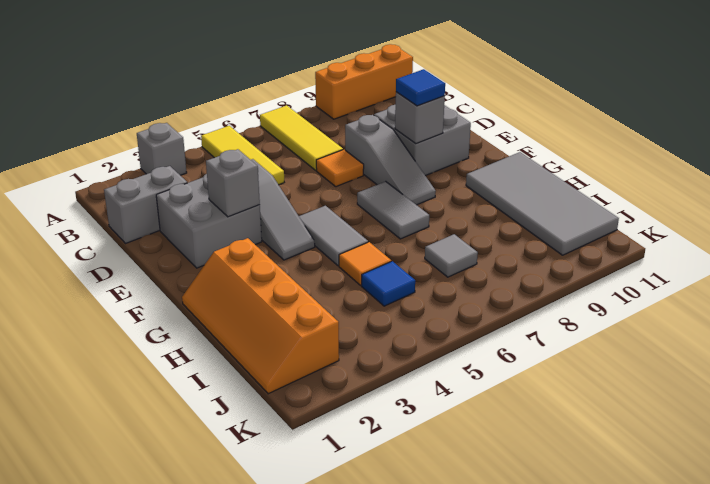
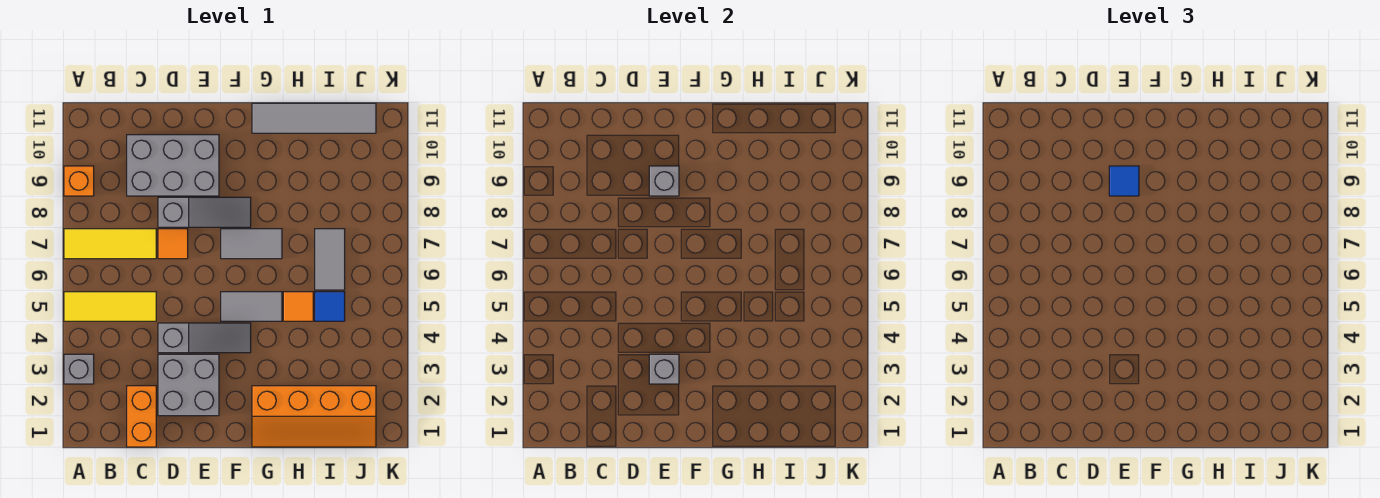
orange 1x3 brick [315,44,413,119] -> orange 1x1 brick [64,166,94,196]
grey 1x2 brick [104,166,187,243] -> orange 1x2 brick [127,386,156,447]
grey 2x2 brick [374,105,471,176] -> grey 2x3 brick [127,135,219,196]
grey 2x4 tile [466,152,619,255] -> grey 1x4 tile [252,103,376,133]
grey 1x1 tile [425,234,478,277] -> grey 1x2 tile [315,229,345,290]

